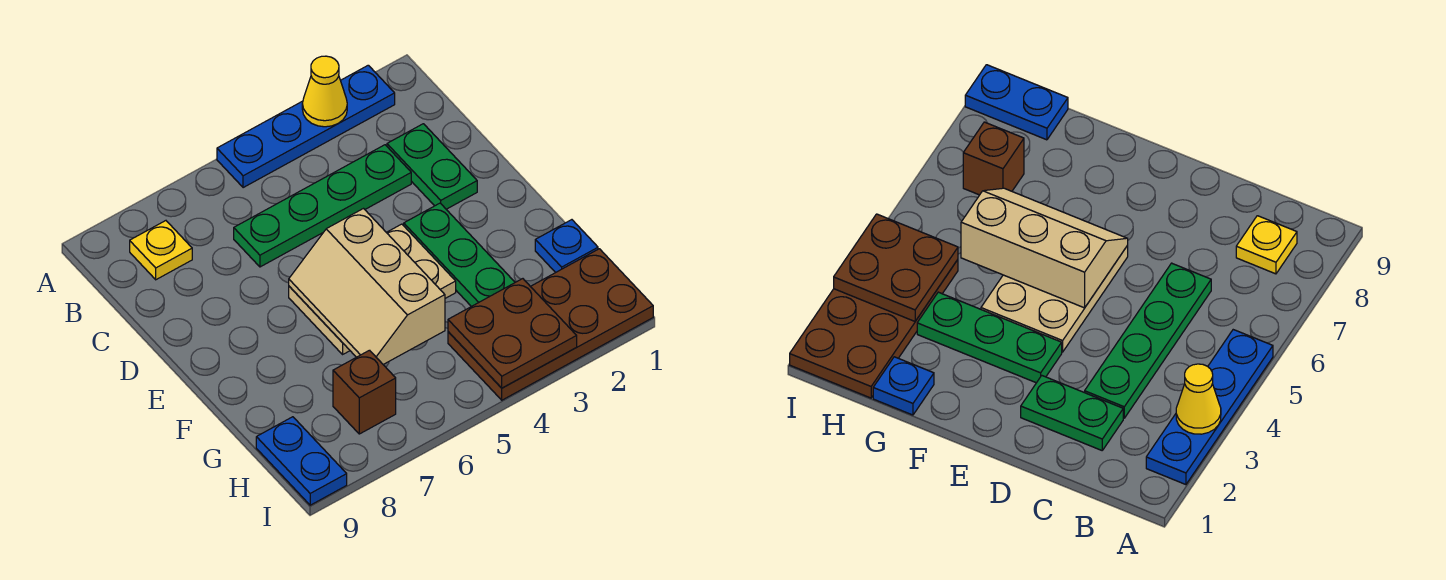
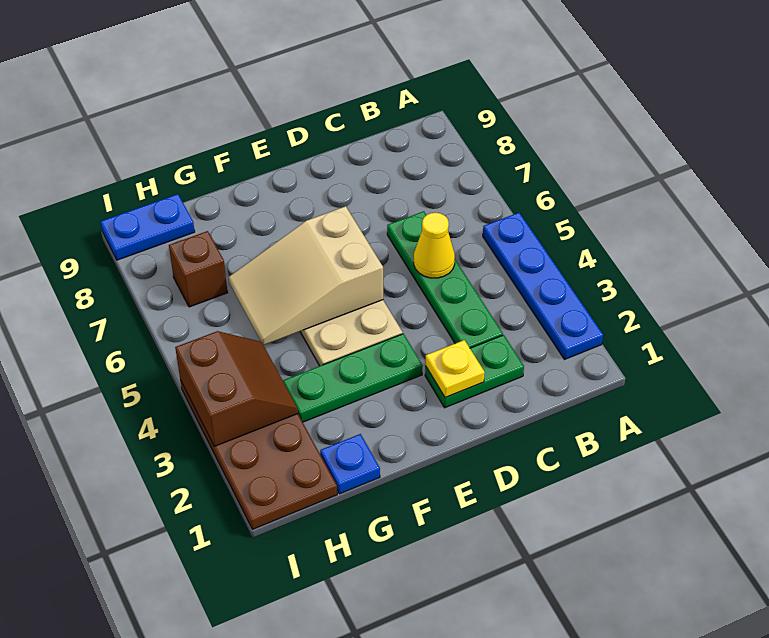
yellow 1x1 cone [302,56,347,127] -> yellow 1x1 cone moved to [414,213,455,278]
yellow 1x1 plate [130,221,192,280] -> yellow 1x1 plate moved to [425,340,485,398]
tan 2x3 slope [289,209,445,364] -> tan 2x3 slope turned to [229,206,383,345]
brown 2x2 plate [448,279,577,388] -> brown 2x2 slope [175,331,298,446]

